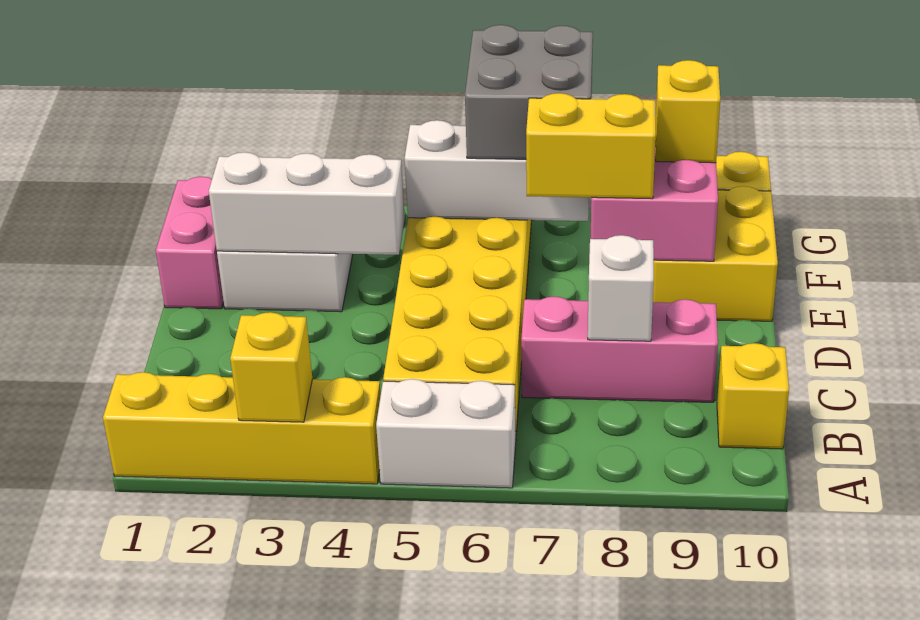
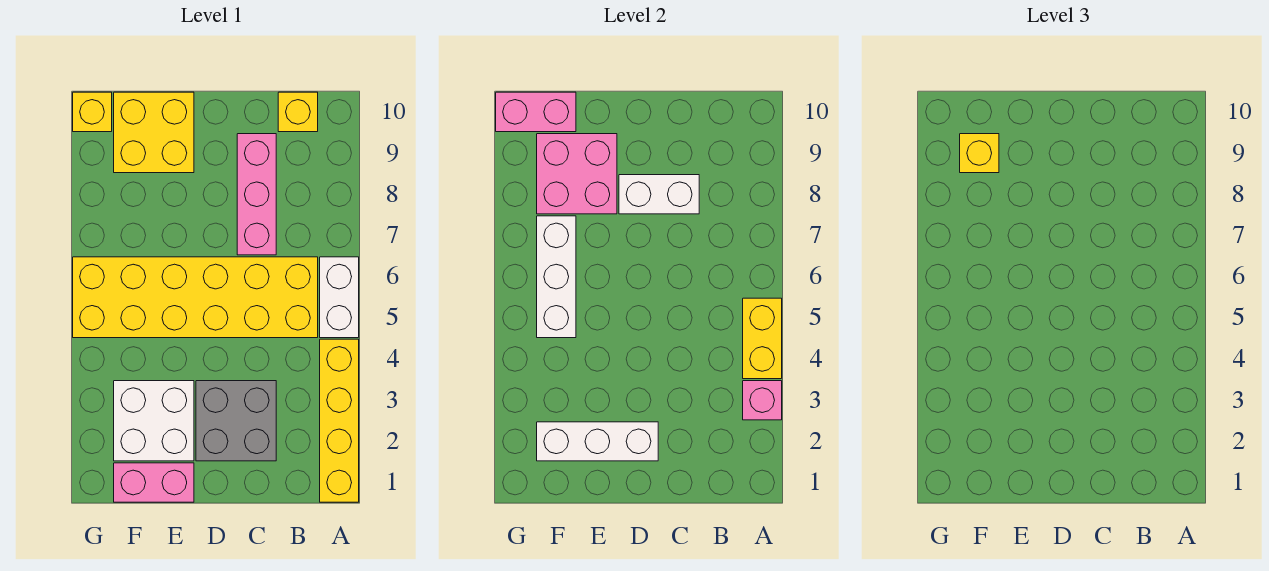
yellow 1x1 brick [230,312,312,422] -> pink 1x1 brick [743,381,782,420]
white 1x1 brick [588,235,654,341] -> white 1x2 brick [619,175,699,214]
white 1x3 brick [209,152,405,255] -> white 1x3 brick turned to [537,422,658,461]
yellow 1x2 brick [526,93,656,199] -> yellow 1x2 brick moved to [743,298,782,379]
grey 2x2 brick [465,25,593,159] -> grey 2x2 brick moved to [196,381,276,461]
none -> pink 1x2 brick [496,92,576,132]

